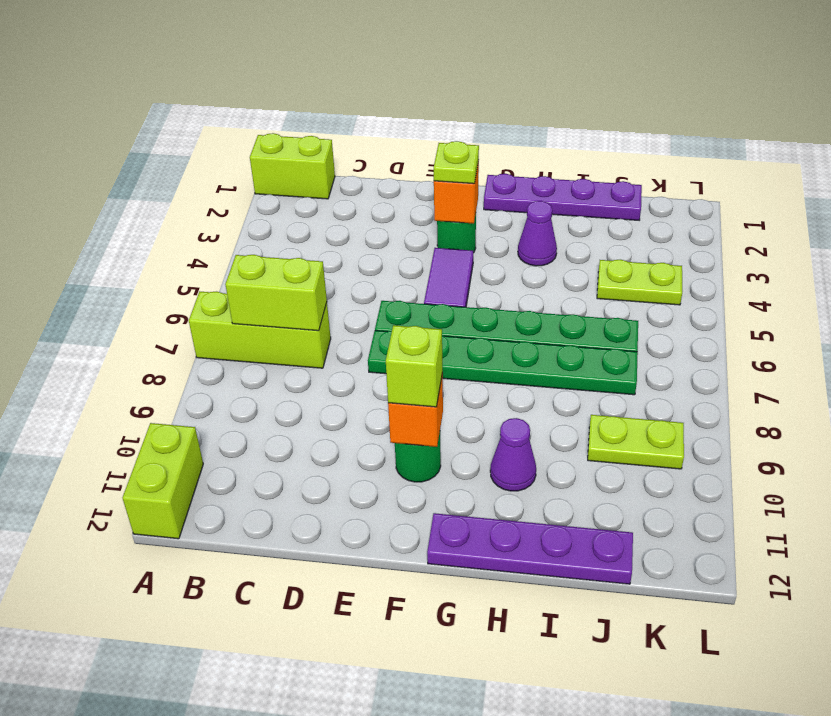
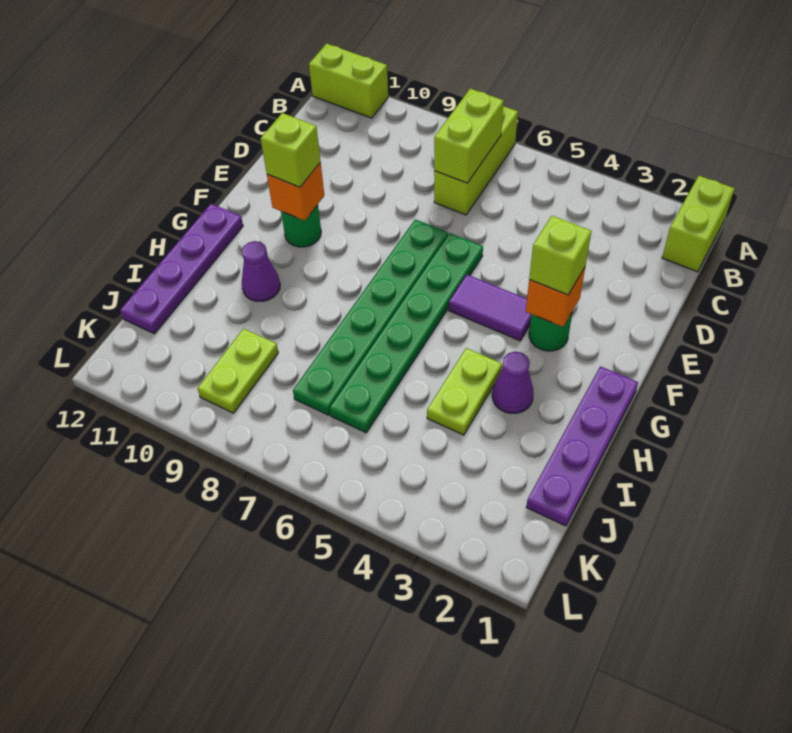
lime 1x1 plate [434,141,479,184] -> lime 1x1 brick [529,216,591,295]
lime 1x2 plate [597,260,682,305] -> lime 1x2 plate moved to [427,348,502,435]

